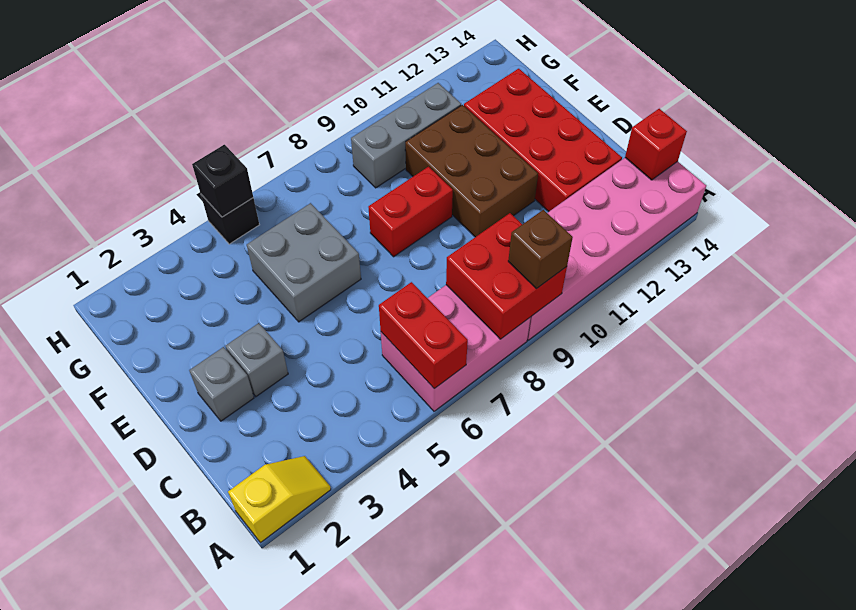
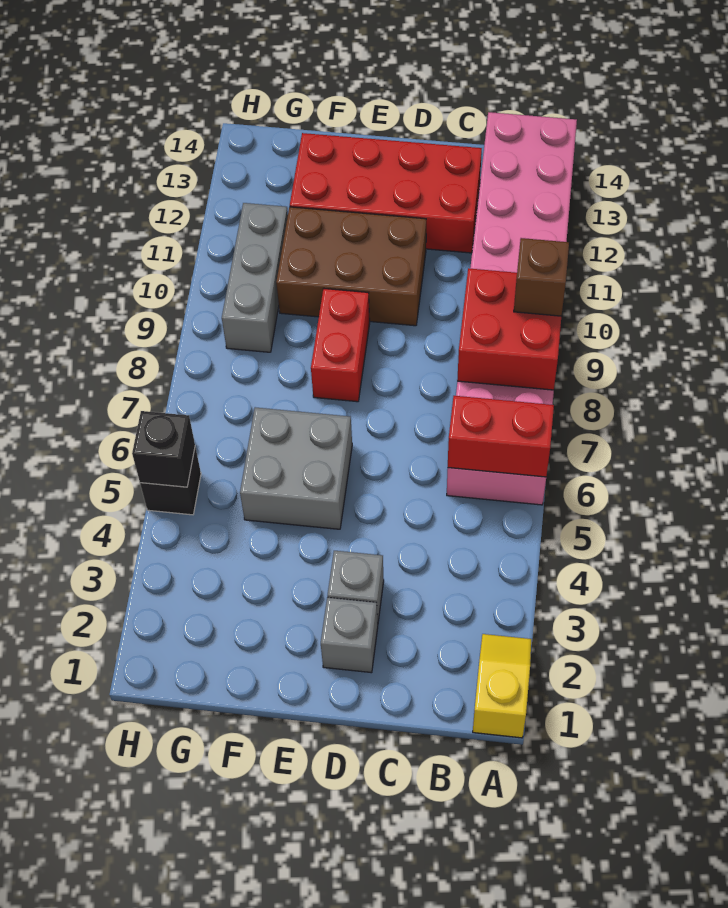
red 1x1 brick [625,109,687,180] -> none

